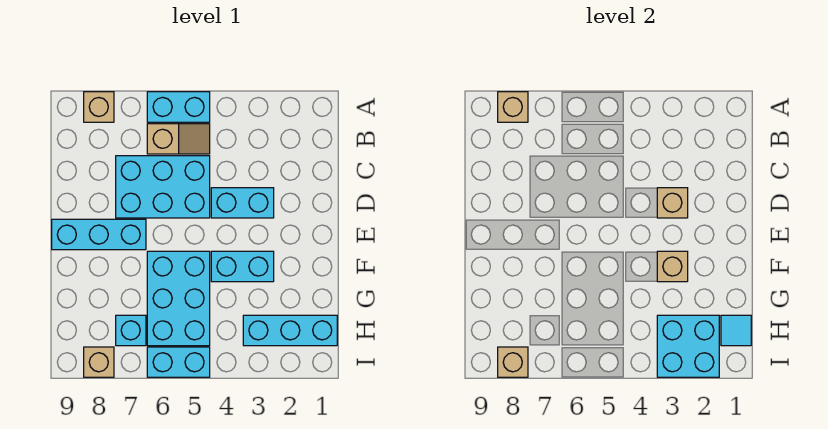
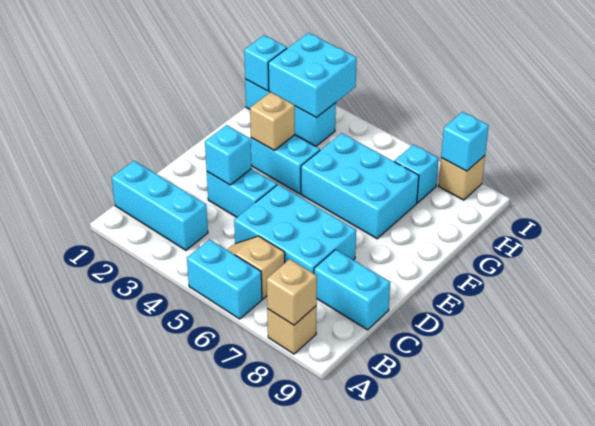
tan 1x1 brick [657,188,688,218] -> cyan 1x1 brick [205,125,252,185]
cyan 1x3 brick [52,219,146,250] -> cyan 1x3 brick moved to [112,161,208,250]
cyan 2x3 brick [147,251,210,346] -> cyan 2x3 brick turned to [301,133,419,239]
cyan 1x1 tile [721,315,751,346] -> cyan 1x1 brick [244,35,287,91]
cyan 1x2 brick [147,347,210,377] -> cyan 1x2 brick moved to [314,250,390,330]
tan 1x1 brick [498,347,528,377] -> cyan 1x1 brick [441,112,489,171]

